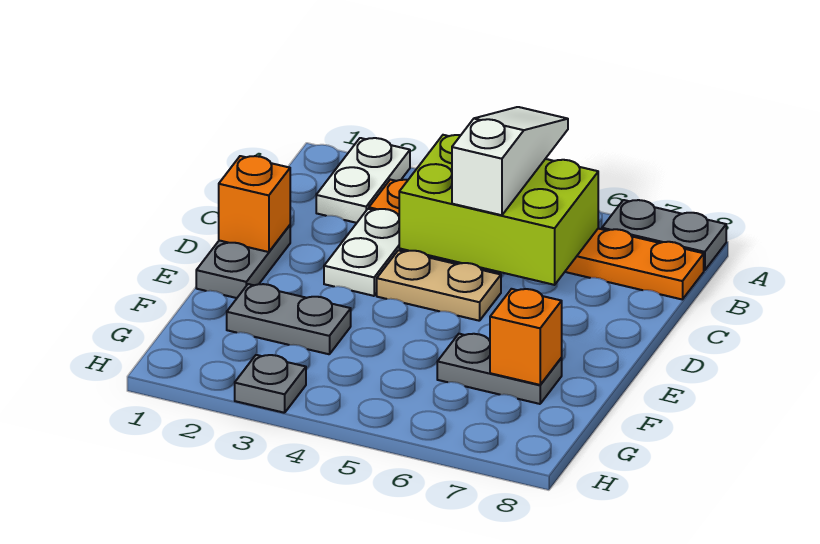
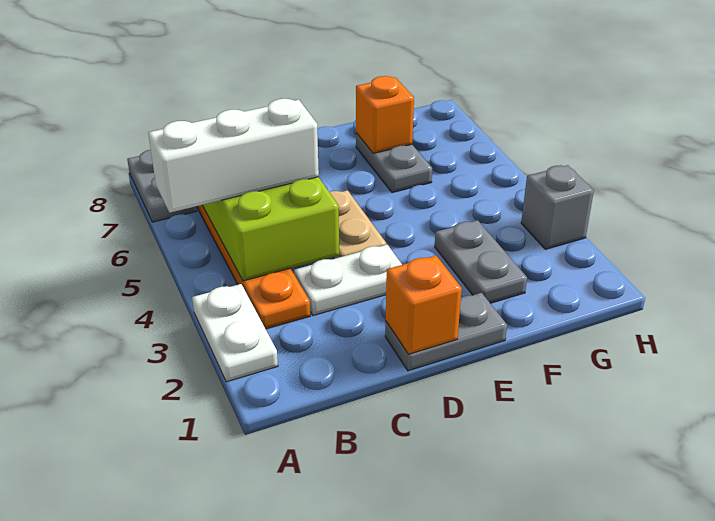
white 1x2 plate [316,138,410,223] -> white 1x2 plate turned to [192,284,278,382]
white 1x3 slope [452,107,568,215] -> white 1x3 brick [148,99,319,213]
grey 1x1 plate [235,355,306,413] -> grey 1x1 brick [521,165,594,249]

